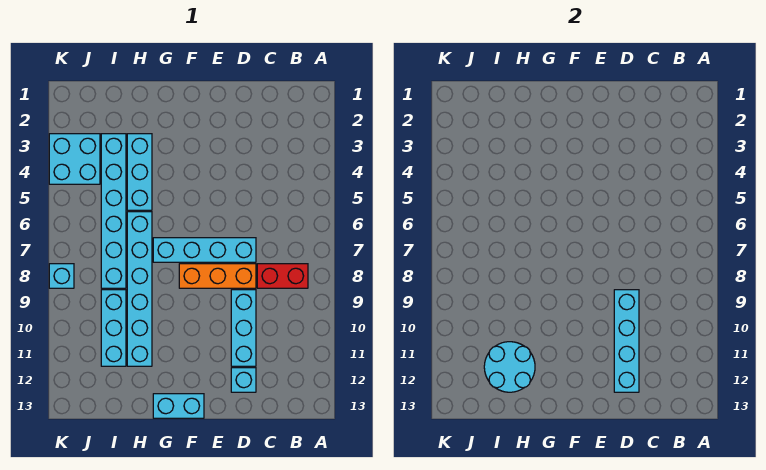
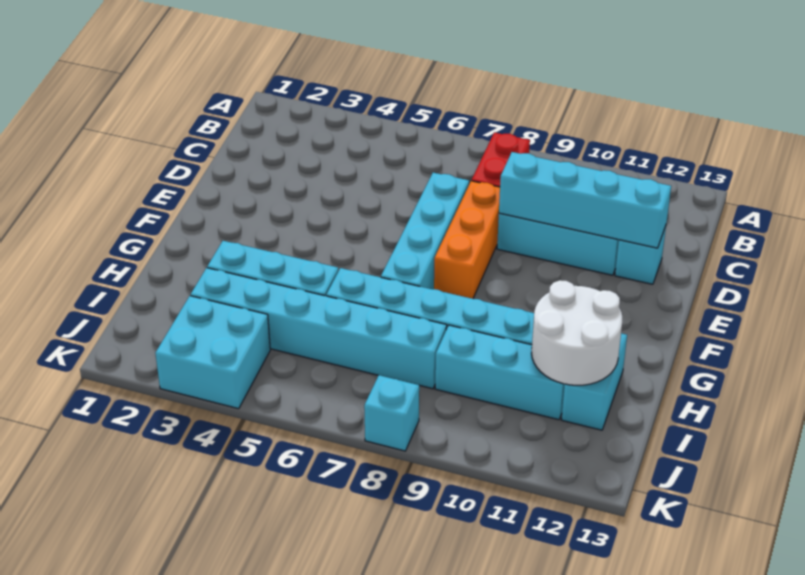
cyan 1x2 brick [153,394,204,418] -> cyan 1x2 brick moved to [561,333,627,430]
cyan 2x2 round brick [484,342,535,392] -> white 2x2 round brick [532,280,622,385]

